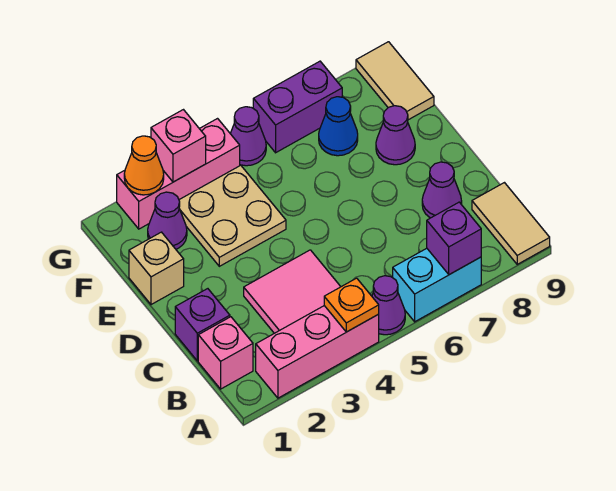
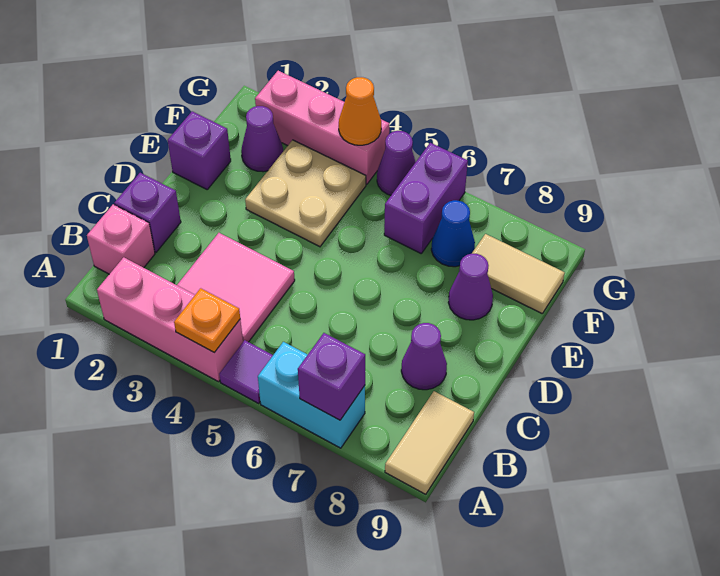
purple 1x1 cone [372,276,405,335] -> purple 1x1 tile [219,340,273,403]
tan 1x1 brick [129,232,184,305] -> purple 1x1 brick [168,111,231,189]
tan 1x2 tile [356,42,434,120] -> tan 1x2 tile turned to [472,234,565,313]
orange 1x1 cone [124,136,164,195] -> orange 1x1 cone moved to [339,77,381,145]
pink 1x1 brick [151,110,206,182] -> none
purple 1x2 brick [253,61,342,153] -> purple 1x2 brick turned to [384,143,468,253]

